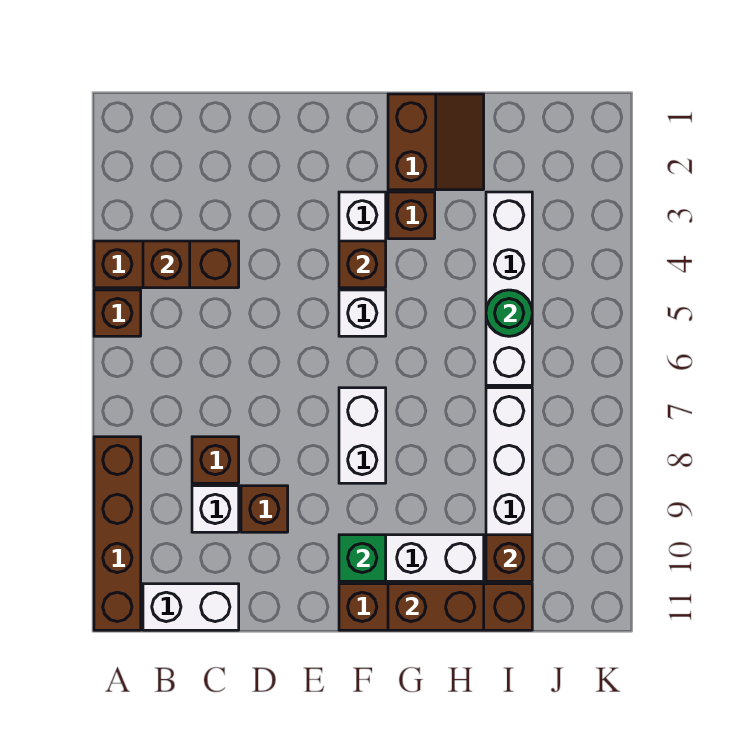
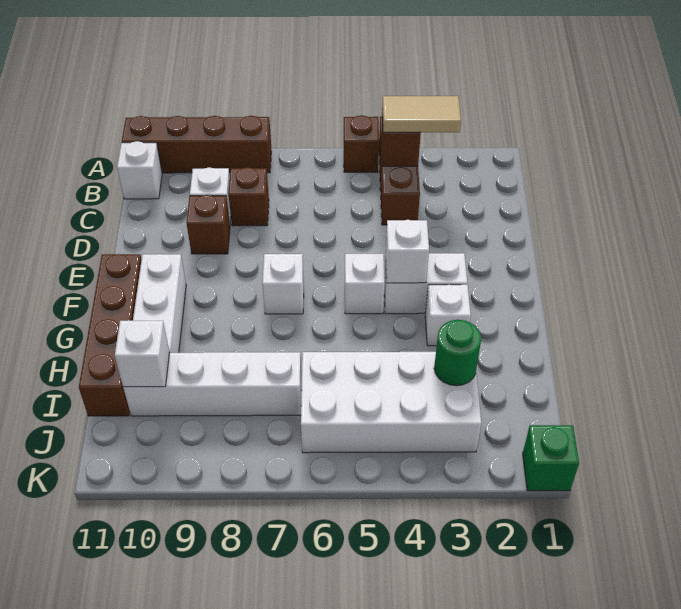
none -> tan 1x2 tile [382,96,461,133]
white 1x2 brick [143,584,239,630] -> white 1x1 brick [117,141,162,199]
brown 1x1 brick [339,241,386,288] -> white 1x1 brick [386,220,429,283]
white 1x2 brick [339,388,386,483] -> white 1x1 brick [262,254,304,314]
green 1x1 brick [339,535,386,581] -> green 1x1 brick moved to [523,425,579,491]
brown 2x2 slope [388,94,484,190] -> none
brown 1x1 brick [388,192,435,239] -> white 1x1 brick [425,285,471,346]
brown 1x2 brick [388,584,484,630] -> none
white 1x4 brick [486,192,532,385] -> white 2x4 brick [301,352,481,453]
green 1x1 round brick [486,290,532,336] -> green 1x1 round brick moved to [434,320,481,386]
brown 1x1 brick [486,535,532,581] -> white 1x1 brick [115,321,170,387]

